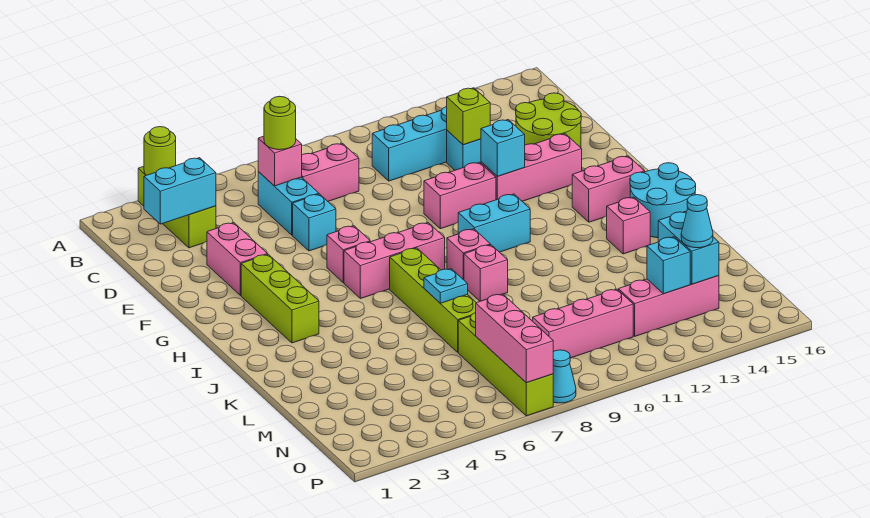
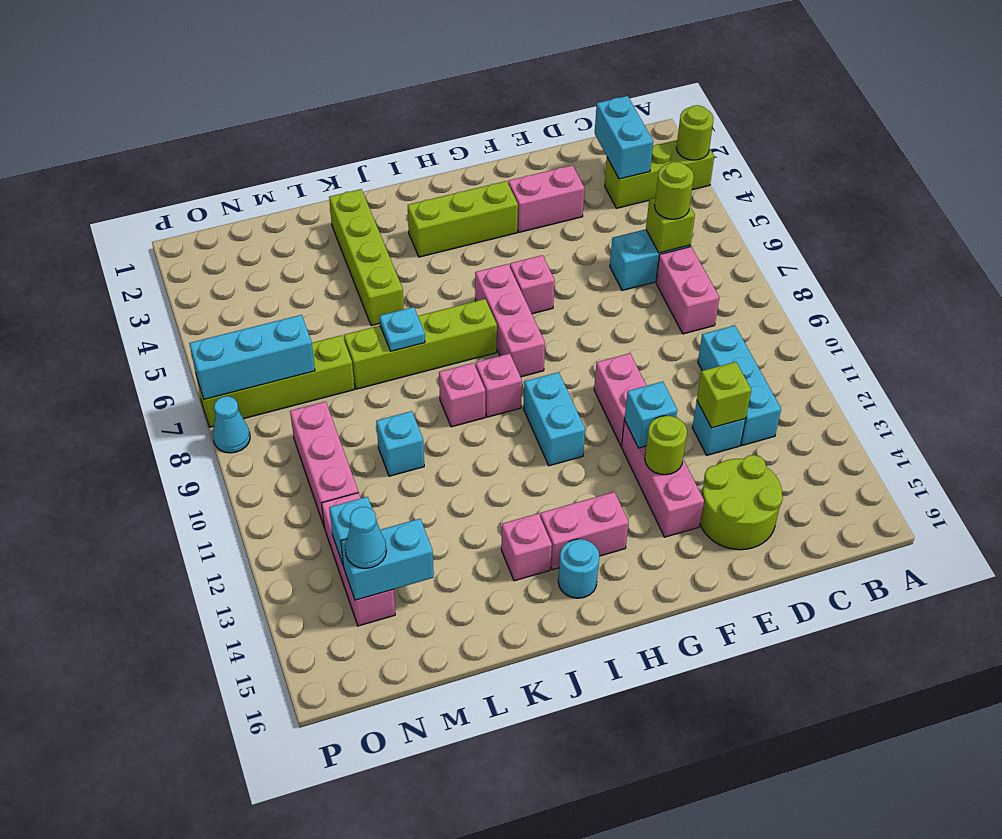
pink 1x1 brick [258,136,302,186] -> lime 1x1 brick [646,197,695,253]
cyan 1x1 brick [293,194,336,251] -> cyan 1x1 brick moved to [376,411,424,476]
none -> lime 1x1 round brick [645,416,687,475]
pink 1x2 brick [572,156,645,222] -> pink 1x2 brick turned to [540,492,629,570]
cyan 2x2 round brick [630,163,696,238] -> cyan 1x1 round brick [558,539,599,598]
none -> lime 1x4 brick [329,189,404,326]
pink 1x3 brick [476,294,553,383] -> cyan 1x3 brick [189,315,315,399]

